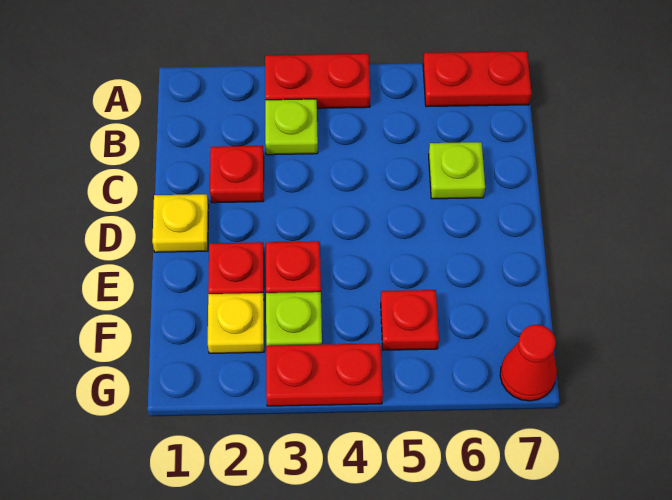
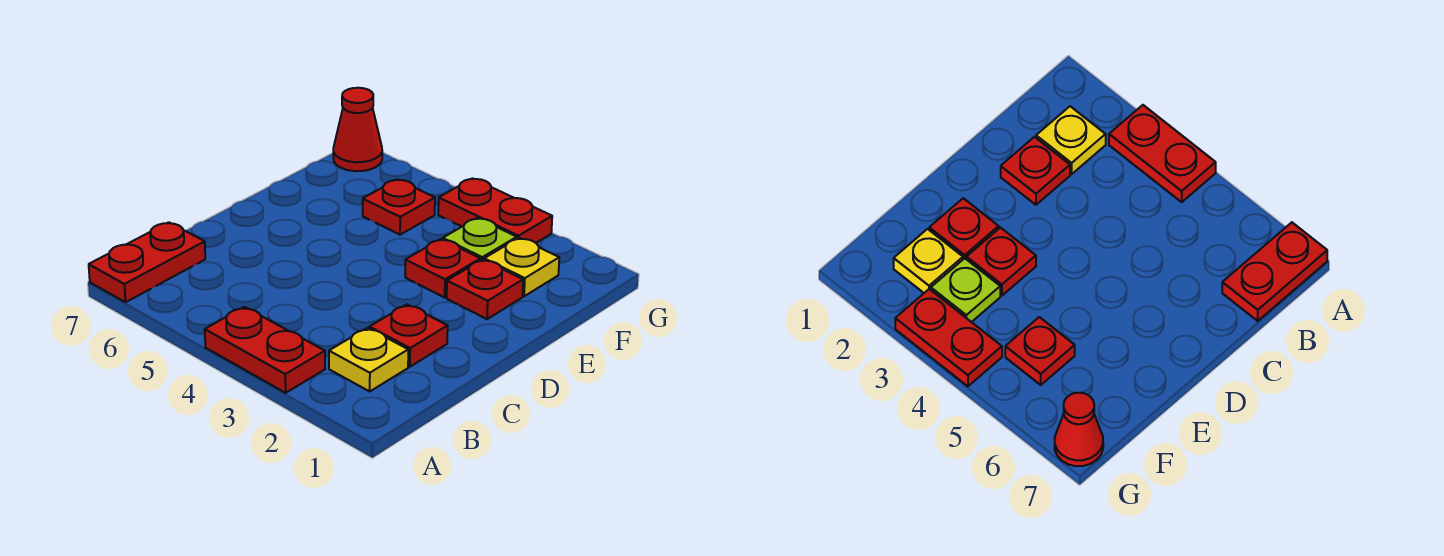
red 1x2 plate [423,51,531,107] -> red 1x2 plate turned to [89,222,205,302]
lime 1x1 plate [265,99,318,155] -> none
lime 1x1 plate [429,142,485,199] -> none
yellow 1x1 plate [152,194,209,252] -> yellow 1x1 plate moved to [329,328,408,391]

